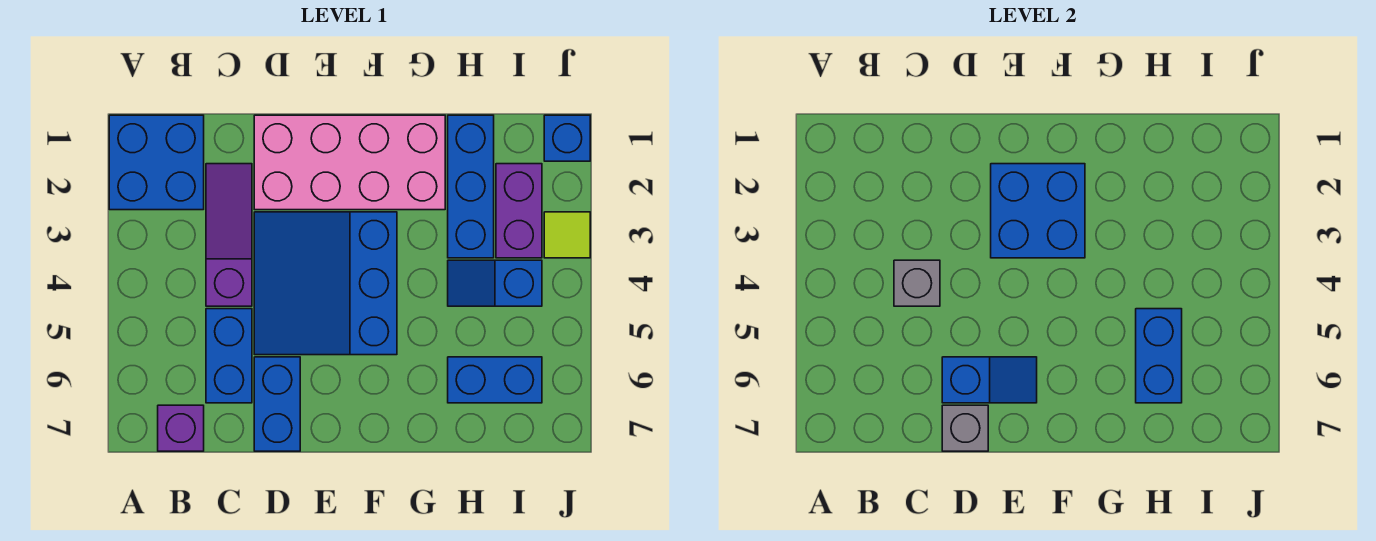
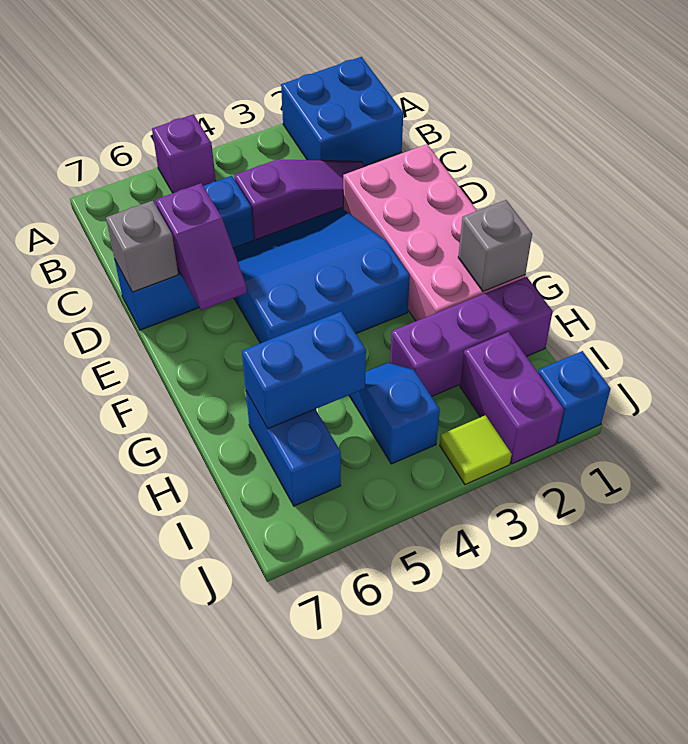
purple 1x1 brick [158,405,204,451] -> purple 1x1 brick moved to [152,114,216,193]
grey 1x1 brick [894,260,940,306] -> grey 1x1 brick moved to [458,200,532,292]
blue 1x2 slope [942,357,1037,403] -> purple 1x2 slope [155,183,247,310]
blue 2x2 brick [991,164,1085,258] -> none
blue 1x3 brick [448,115,494,258] -> purple 1x3 brick [390,277,553,396]
purple 1x2 brick [496,164,542,258] -> purple 1x2 brick turned to [460,332,564,464]

